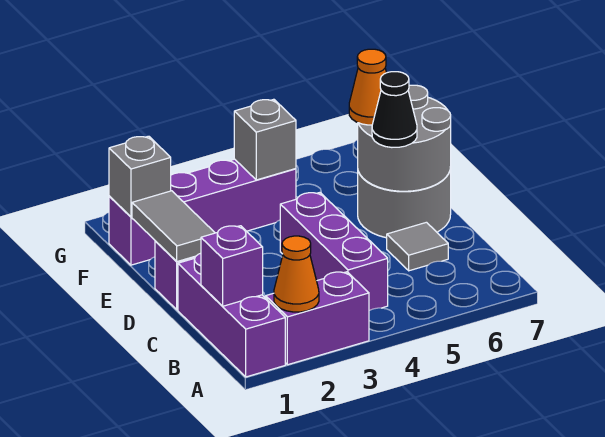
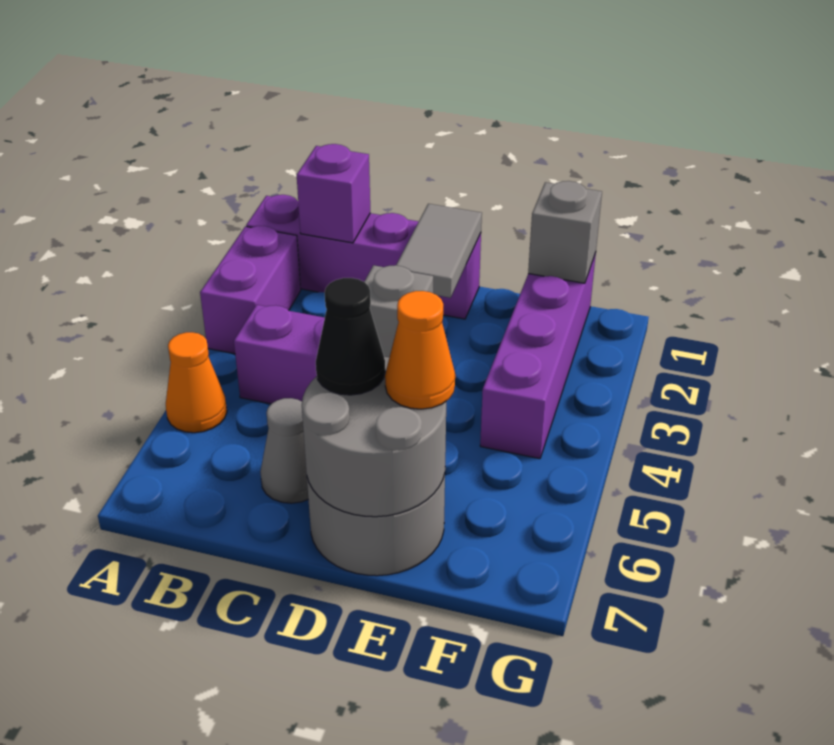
orange 1x1 cone [274,236,319,312] -> orange 1x1 cone moved to [166,332,227,433]
grey 1x1 tile [387,222,448,271] -> grey 1x1 cone [260,398,308,503]
grey 1x2 tile [132,191,215,262] -> grey 1x2 tile turned to [396,204,482,298]
grey 1x1 brick [234,99,296,180] -> grey 1x1 brick moved to [364,265,433,357]

